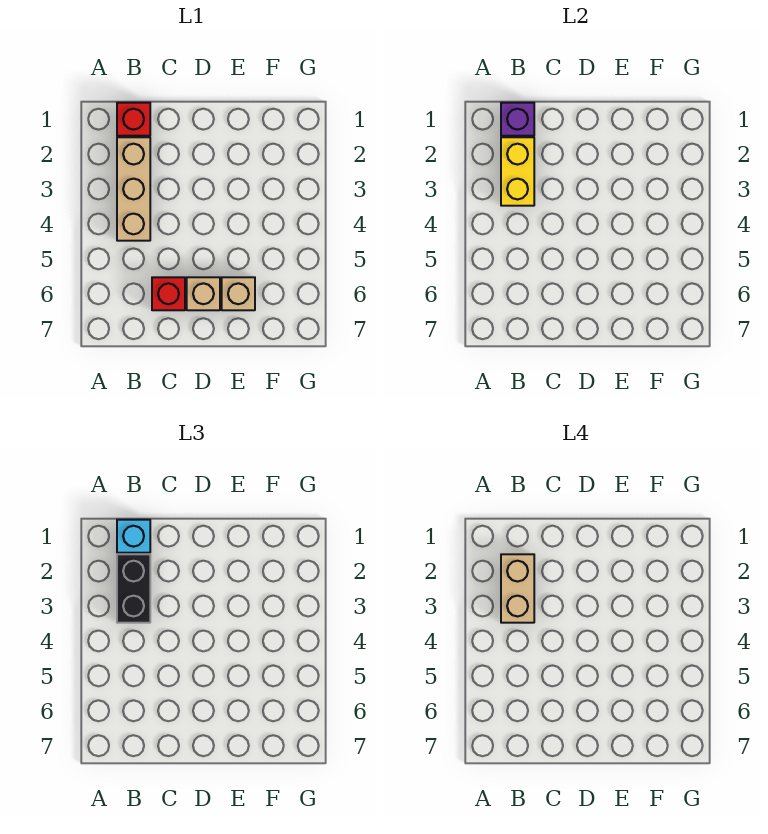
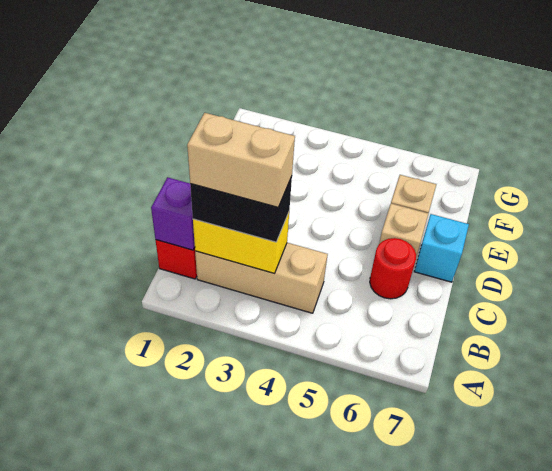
cyan 1x1 brick [117,520,150,553] -> cyan 1x1 brick moved to [414,214,469,282]
red 1x1 brick [152,277,185,310] -> red 1x1 round brick [370,238,416,299]

